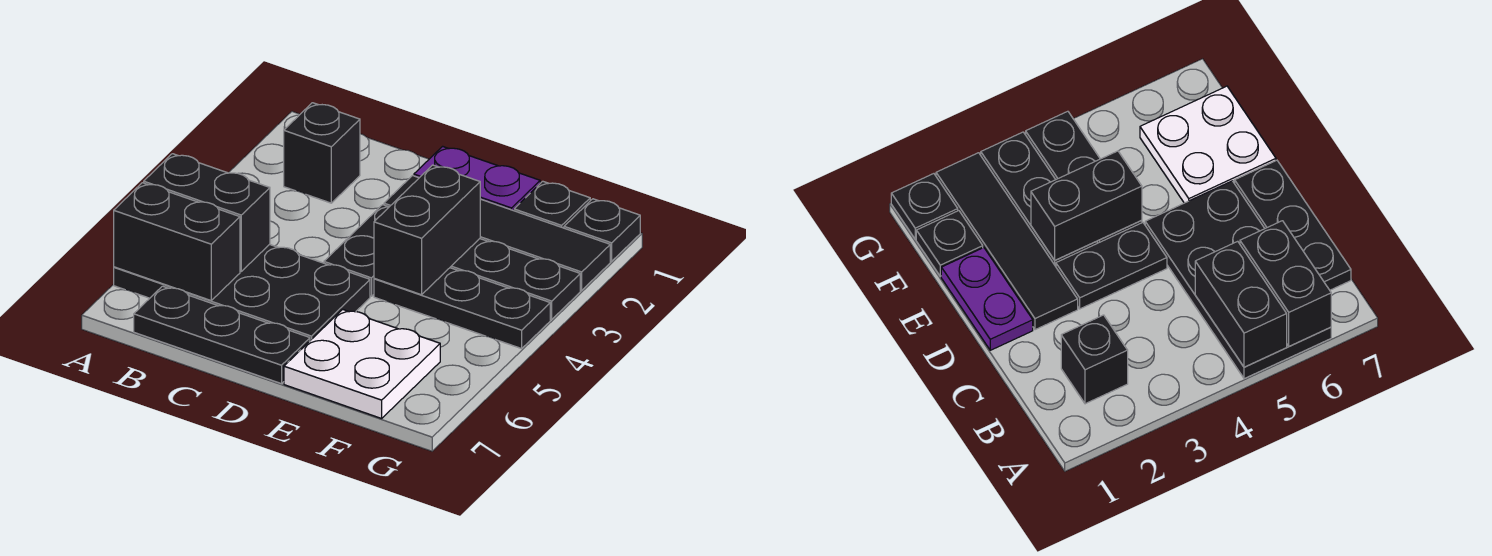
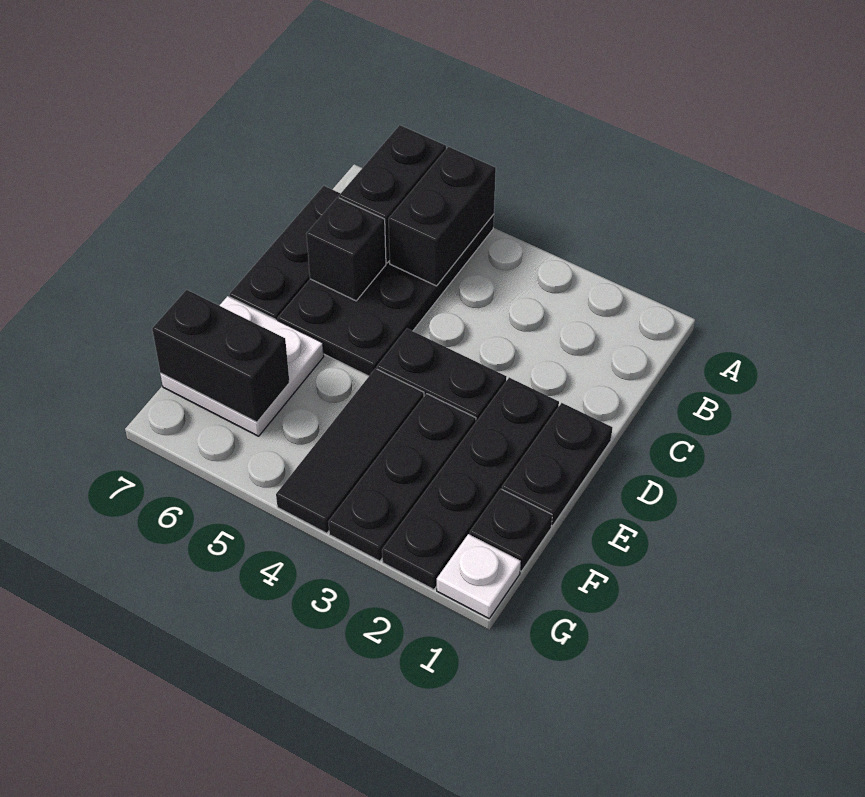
black 1x1 brick [284,103,360,203] -> black 1x1 brick moved to [306,197,386,301]
purple 1x2 plate [414,146,540,211] -> black 1x2 plate [502,403,612,526]
black 1x4 tile [384,176,610,290] -> black 1x4 plate [382,378,559,590]
black 1x2 brick [374,165,480,295] -> black 1x2 brick moved to [152,290,290,422]
black 1x3 plate [374,268,550,349] -> black 1x3 tile [276,368,424,533]
black 1x1 plate [564,199,640,261] -> white 1x1 plate [437,534,521,618]

